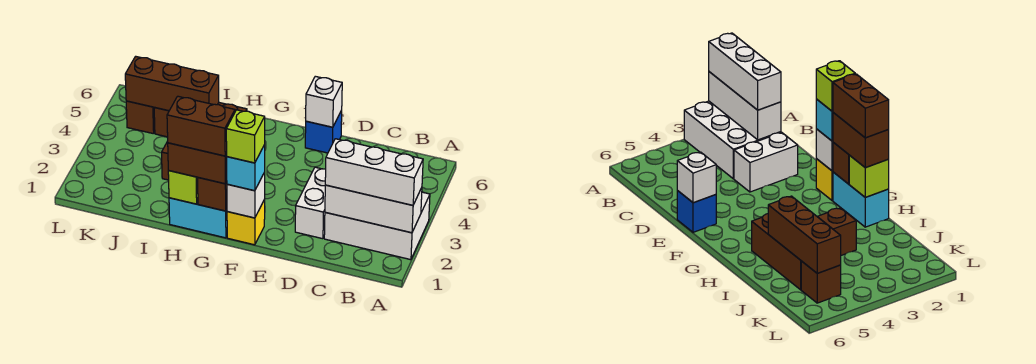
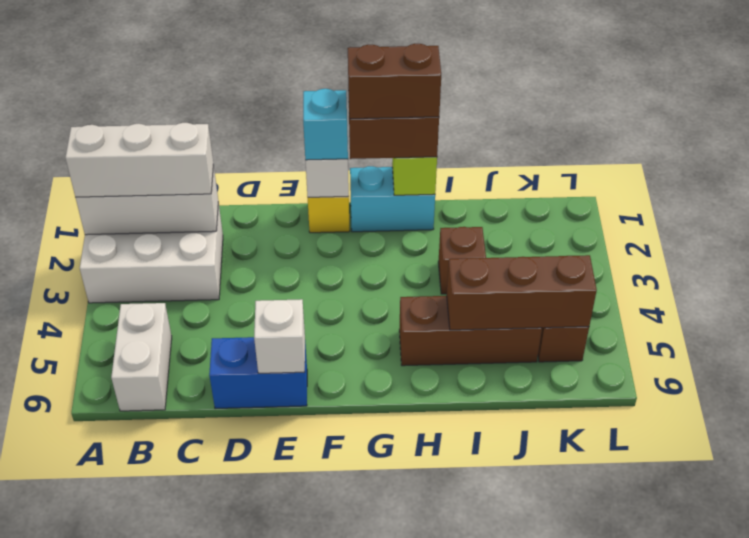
white 1x2 brick [295,167,326,239] -> white 1x2 brick moved to [111,303,172,411]
blue 1x1 brick [305,110,342,153] -> blue 1x2 brick [209,337,307,409]
lime 1x1 brick [226,110,265,163] -> none
brown 1x1 brick [198,178,227,211] -> none

